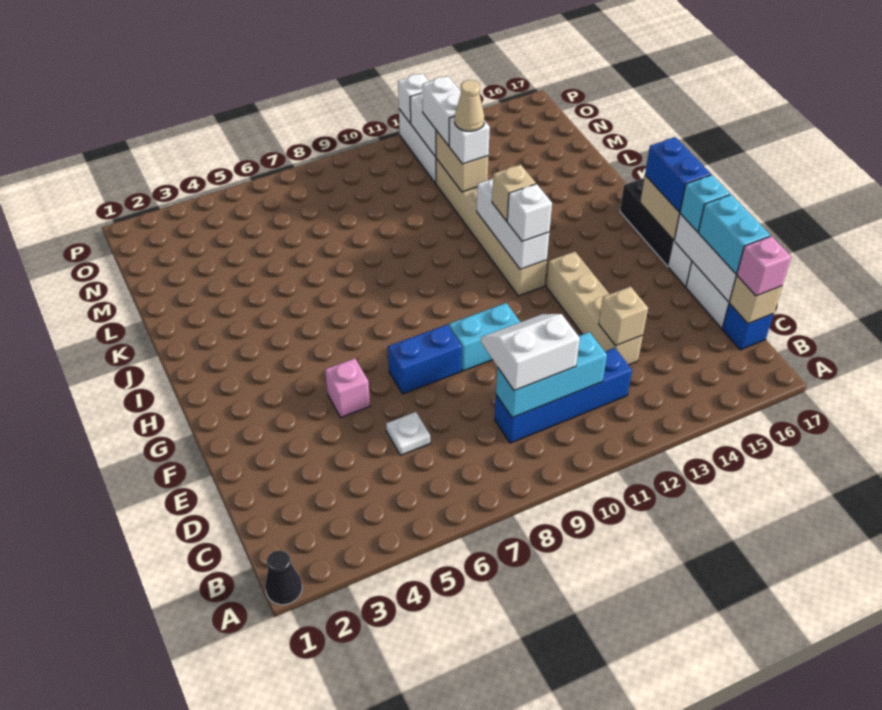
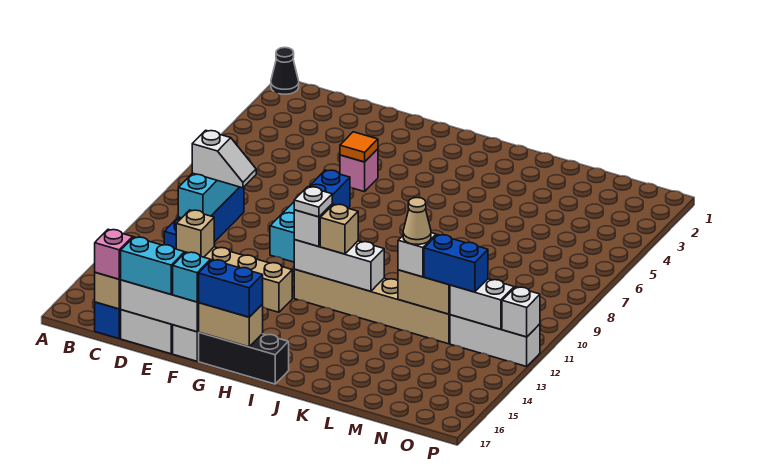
white 2x2 slope [481,314,580,391] -> white 1x2 slope [192,130,256,188]
white 1x1 plate [386,412,431,455] -> white 1x1 plate moved to [294,187,332,217]
none -> orange 1x1 tile [340,132,378,162]
white 1x2 brick [422,76,461,146] -> blue 1x2 brick [424,235,488,292]

